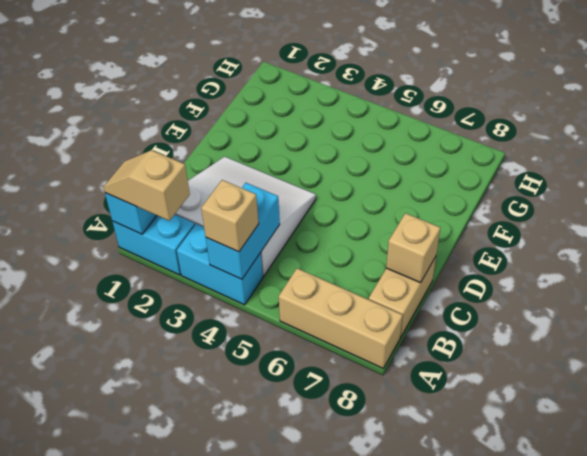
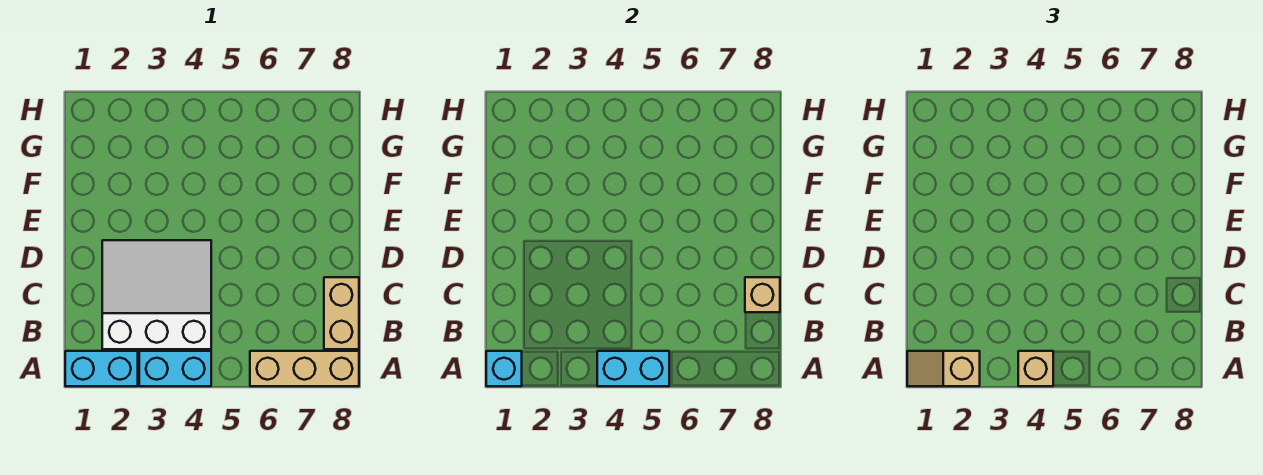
cyan 1x2 brick [206,183,280,279] -> cyan 1x2 brick turned to [597,351,669,386]

